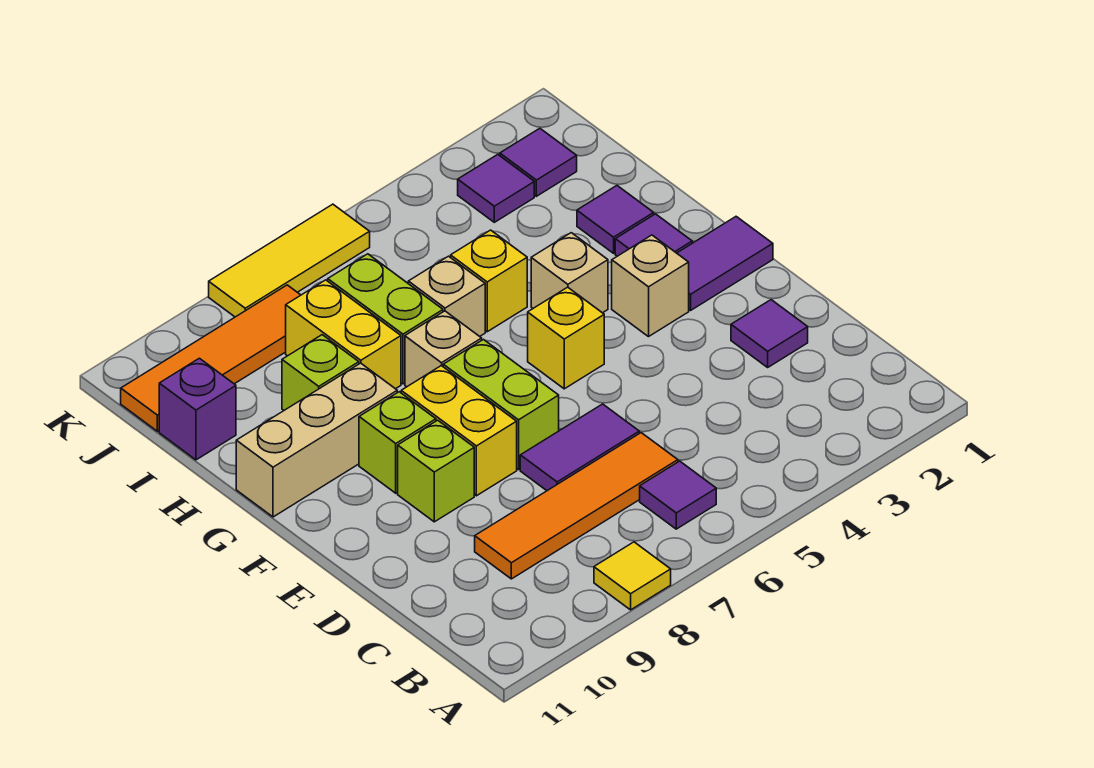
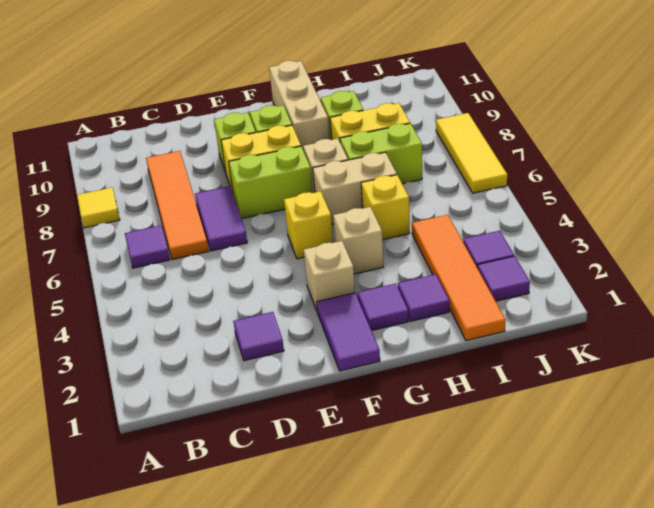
tan 1x1 brick [408,256,485,336] -> tan 1x2 brick [313,152,397,224]
purple 1x1 brick [159,358,236,460] -> none
orange 1x4 tile [121,285,301,431] -> orange 1x4 tile moved to [412,215,506,341]

